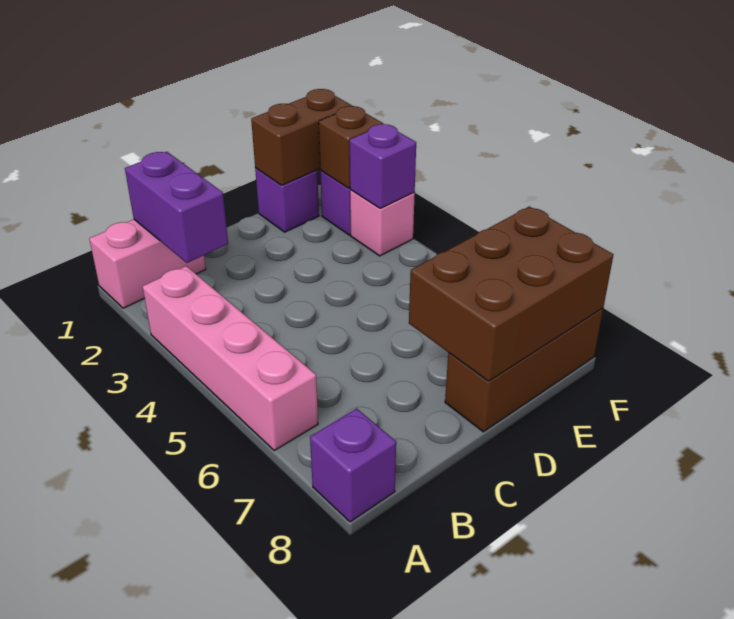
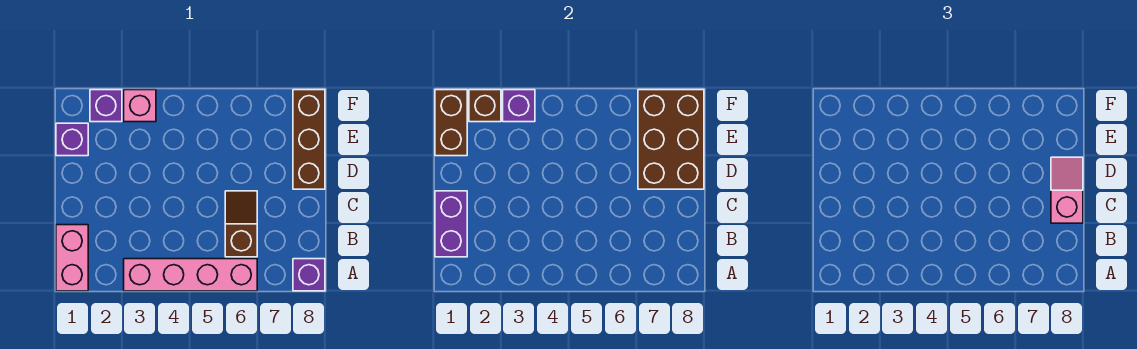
purple 1x2 brick [125,152,228,263] -> purple 1x2 brick turned to [435,191,467,257]
none -> brown 1x2 slope [225,191,257,257]
none -> pink 1x2 slope [1051,157,1083,223]

